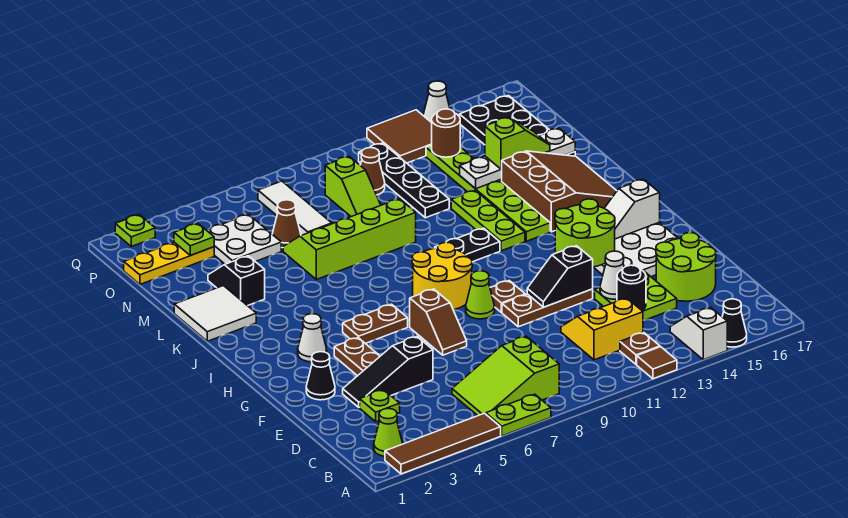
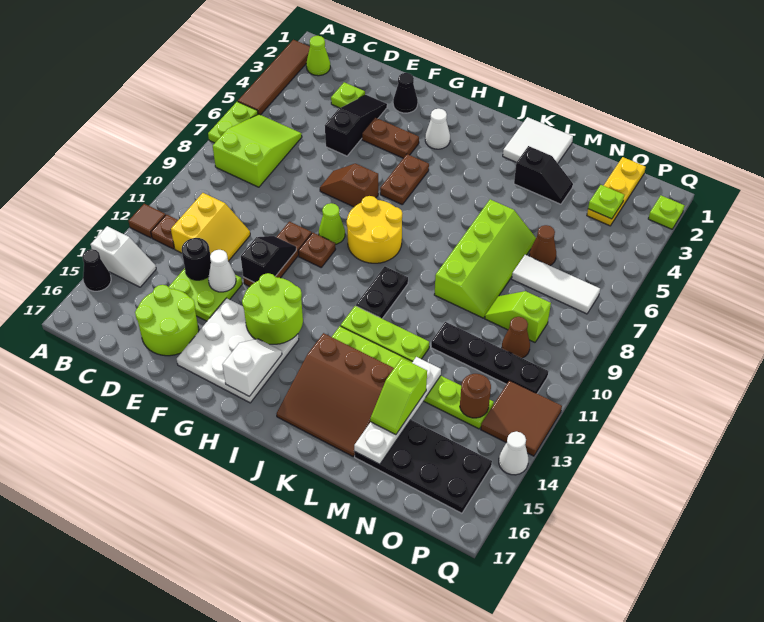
white 2x2 plate [207,214,281,264] -> none

